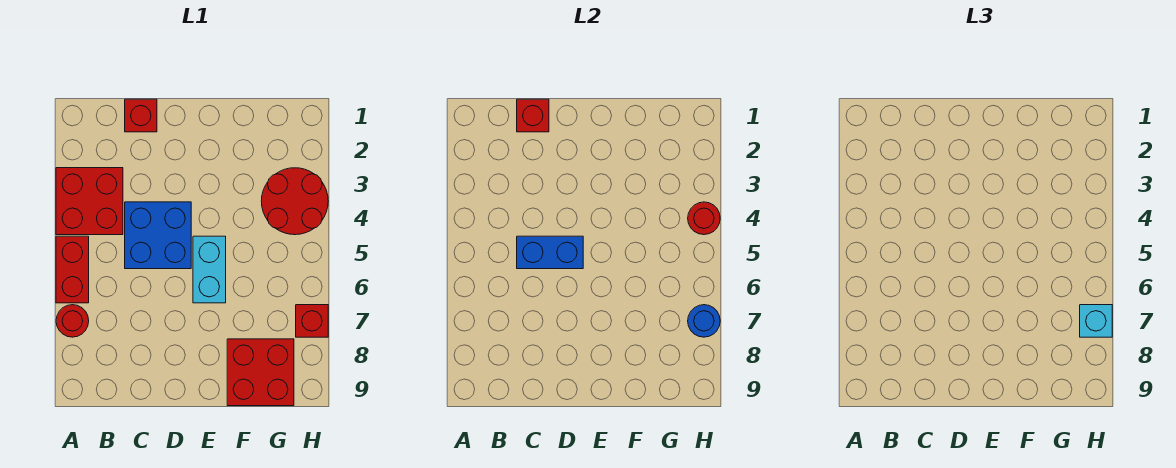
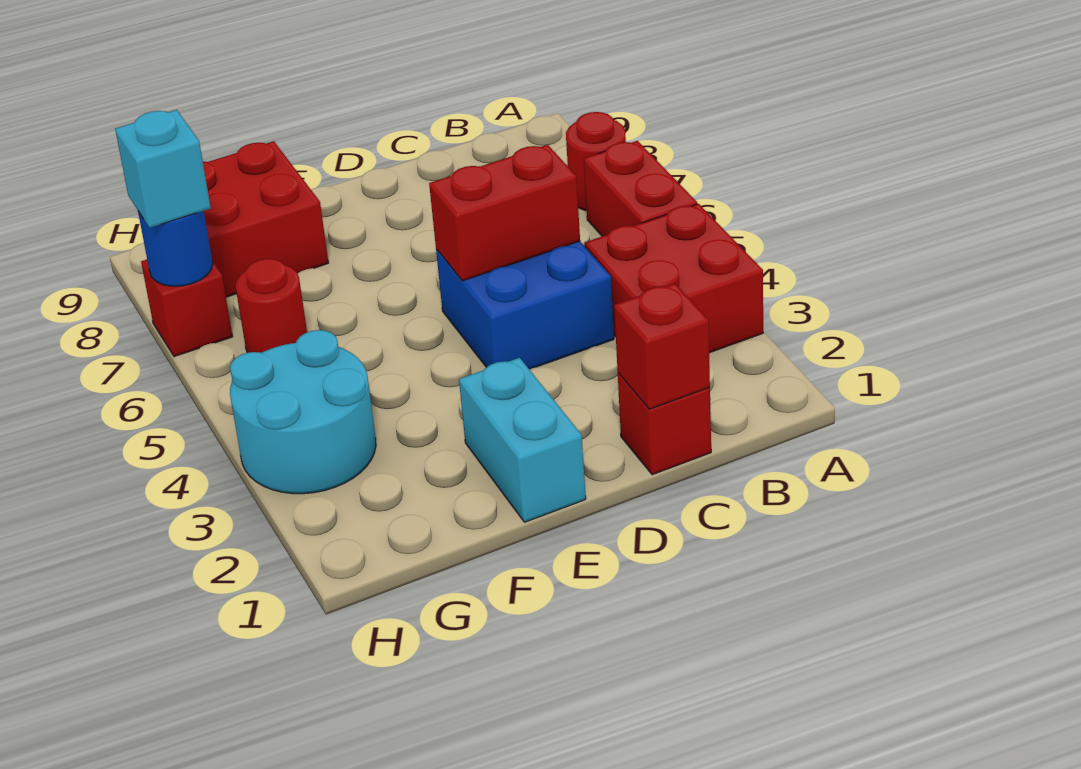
blue 1x2 brick [517,236,583,269] -> red 1x2 brick [429,145,580,281]
cyan 1x2 brick [193,236,226,303] -> cyan 1x2 brick moved to [459,358,586,522]
red 2x2 round brick [261,168,328,235] -> cyan 2x2 round brick [230,330,376,494]
red 1x1 round brick [688,202,720,235] -> red 1x1 round brick moved to [235,259,307,353]

